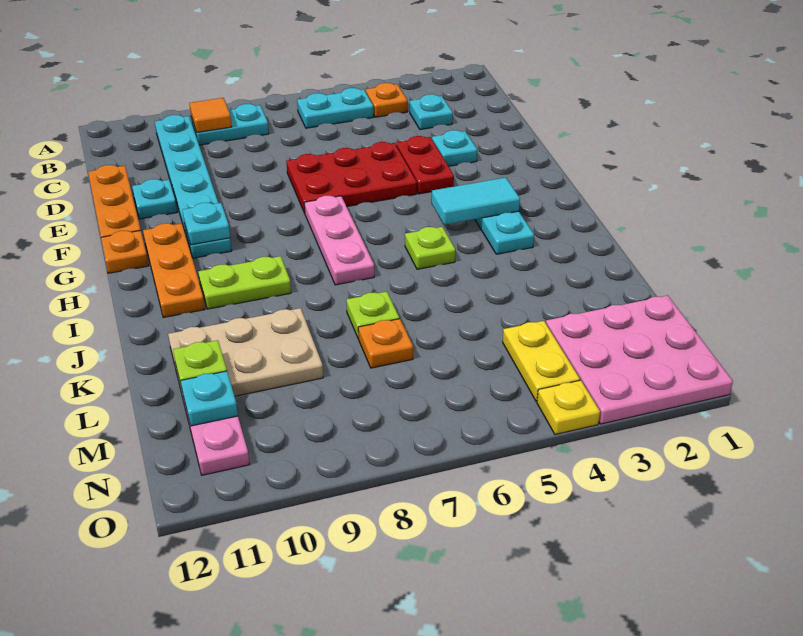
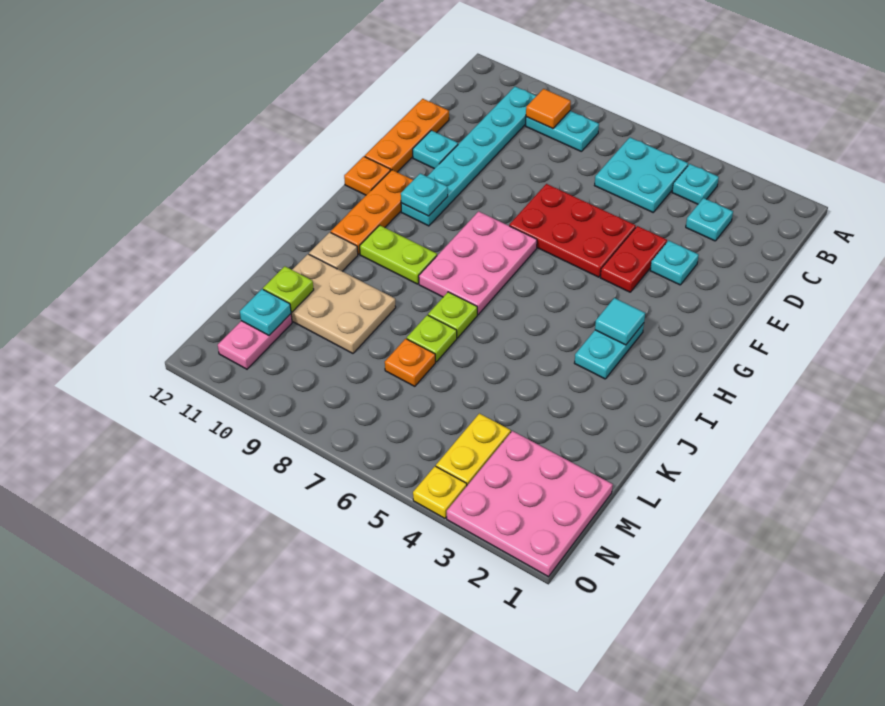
orange 1x1 plate [366,83,407,117] -> cyan 1x1 plate [672,164,719,204]
cyan 1x2 plate [297,88,373,128] -> cyan 2x2 plate [595,138,688,212]
pink 1x3 plate [304,196,374,285] -> pink 2x3 plate [419,211,537,315]
cyan 1x2 tile [432,178,520,225] -> cyan 1x1 tile [595,298,645,345]
lime 1x1 plate [405,227,455,269] -> lime 1x1 plate moved to [428,292,477,338]
none -> tan 1x1 plate [309,232,358,271]

